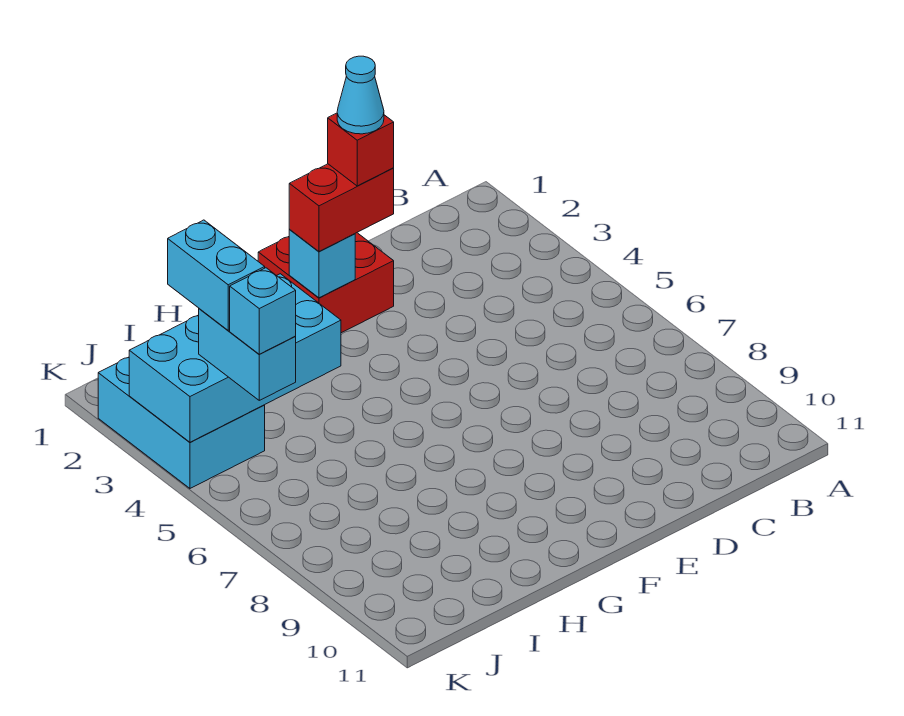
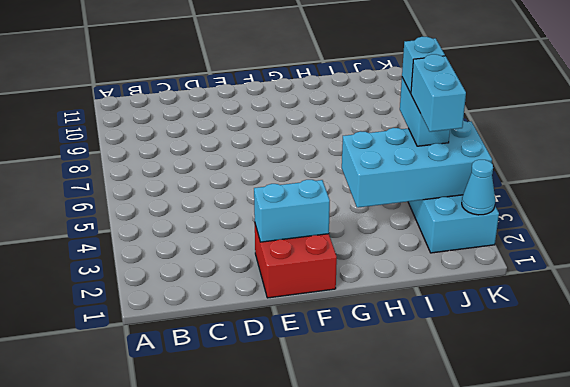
red 1x2 brick [289,164,394,251] -> none
red 1x1 brick [328,113,394,186] -> none
cyan 1x1 cone [337,56,384,134] -> cyan 1x1 cone moved to [462,160,495,215]
cyan 1x1 brick [289,229,355,298] -> cyan 1x2 brick [254,180,330,242]

